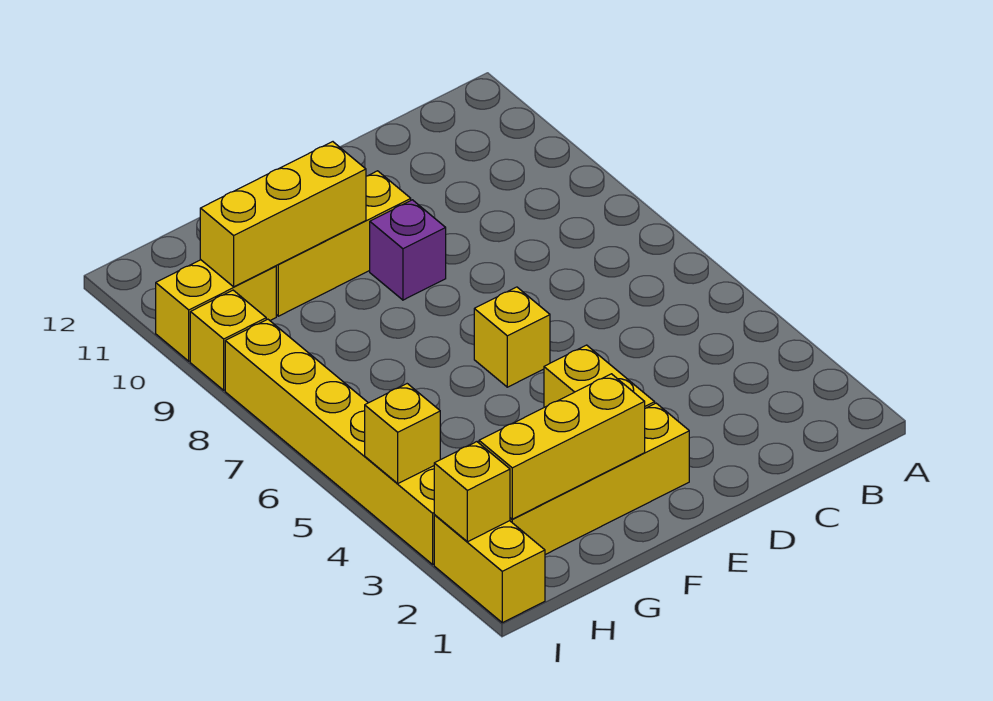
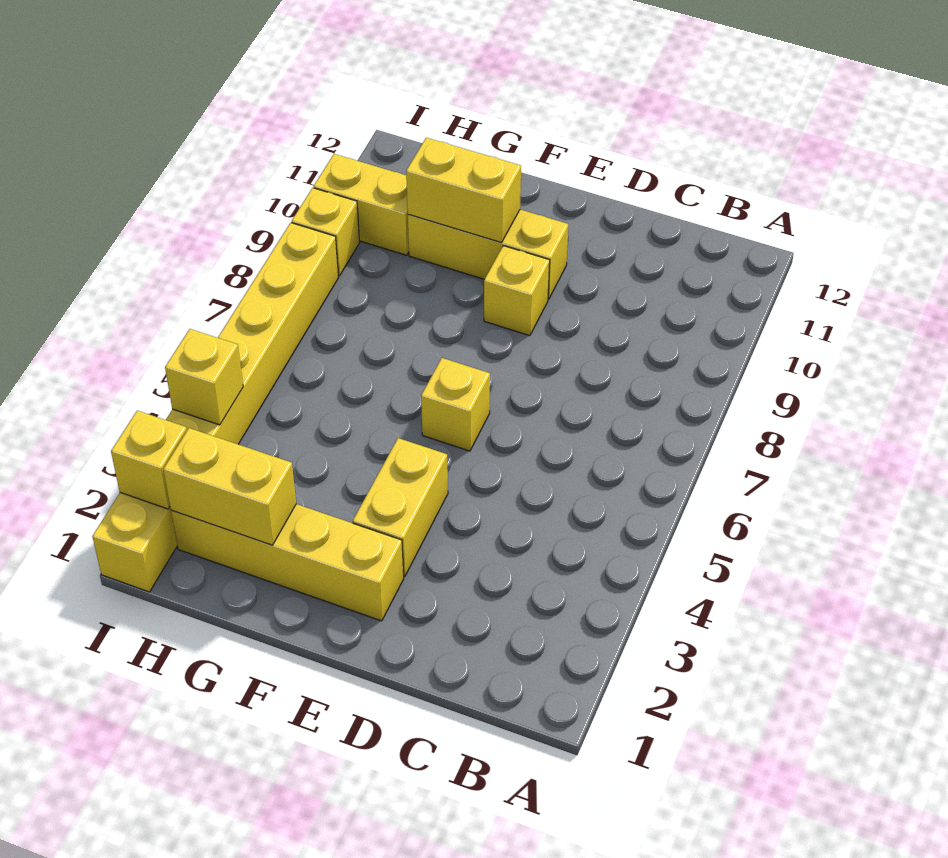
purple 1x1 brick [370,200,446,300] -> yellow 1x1 brick [484,246,550,336]
yellow 1x3 brick [479,374,645,519] -> yellow 1x2 brick [163,428,296,545]
yellow 1x3 brick [200,142,366,287] -> yellow 1x2 brick [406,138,521,243]

